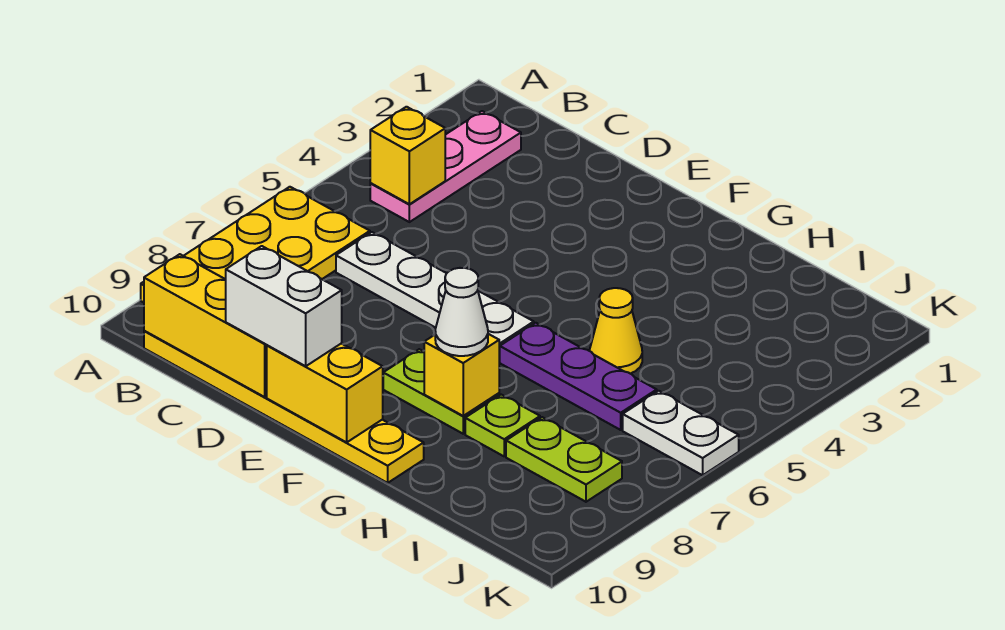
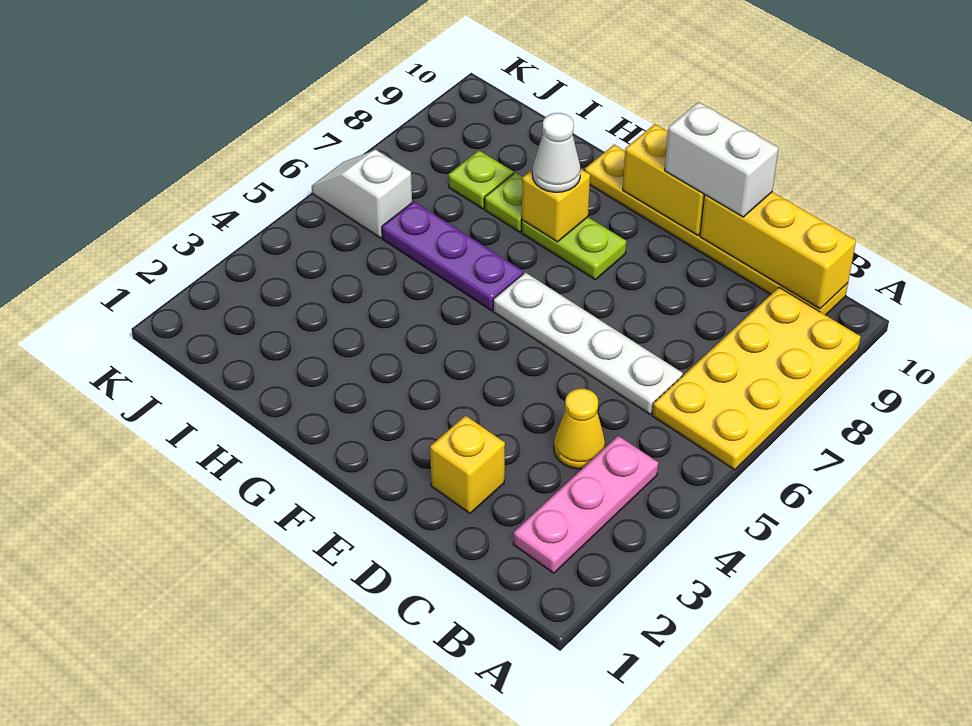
yellow 1x1 brick [370,107,445,204] -> yellow 1x1 brick moved to [430,416,505,513]
yellow 1x1 cone [590,288,642,374] -> yellow 1x1 cone moved to [554,389,605,469]
lime 1x2 plate [506,417,622,502] -> lime 1x1 plate [448,151,513,209]
white 1x2 plate [623,391,739,475] -> white 1x2 slope [312,150,412,238]

